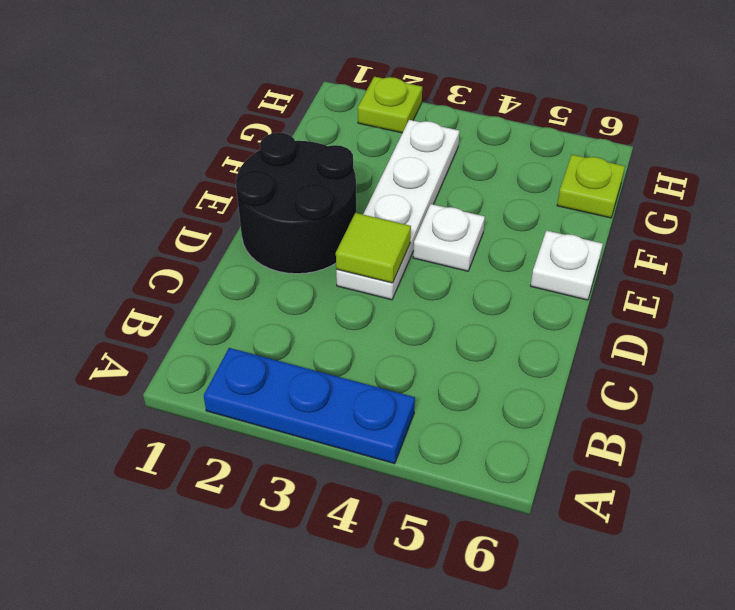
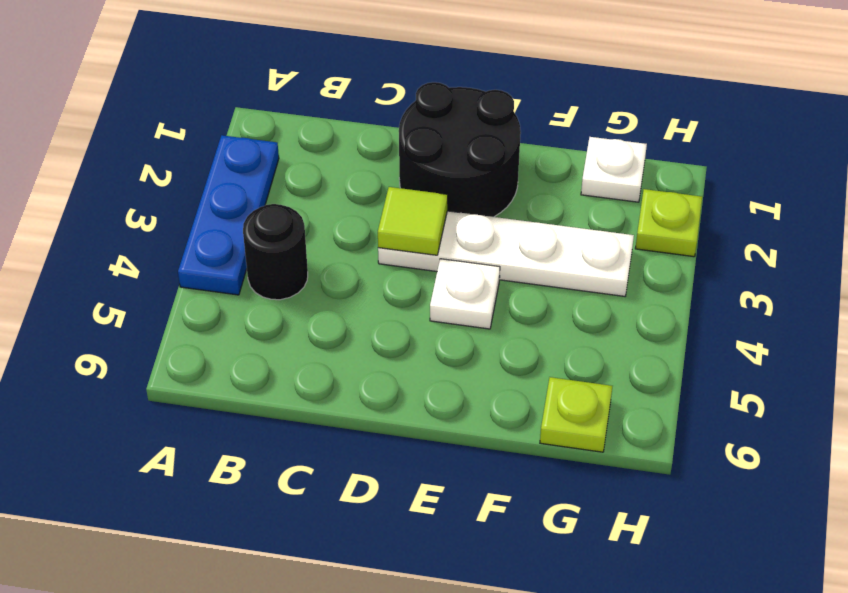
none -> black 1x1 round brick [243,204,308,300]
white 1x1 plate [531,230,603,300] -> white 1x1 plate moved to [581,137,647,202]

